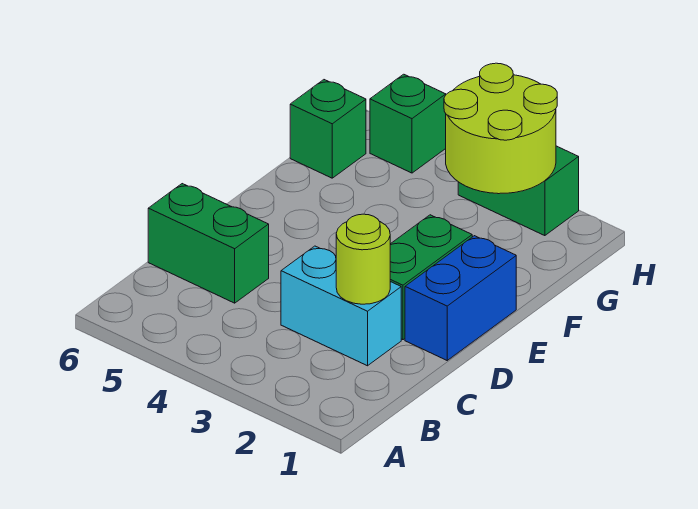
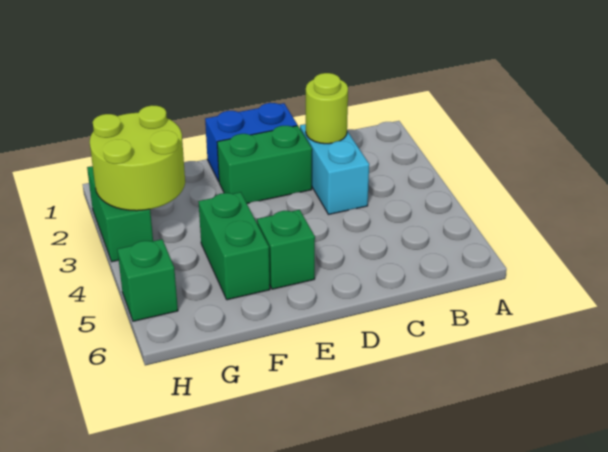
green 1x2 brick [148,184,269,303] -> green 1x2 brick moved to [198,192,270,300]
green 1x1 brick [290,80,366,178] -> green 1x1 brick moved to [257,210,315,289]

